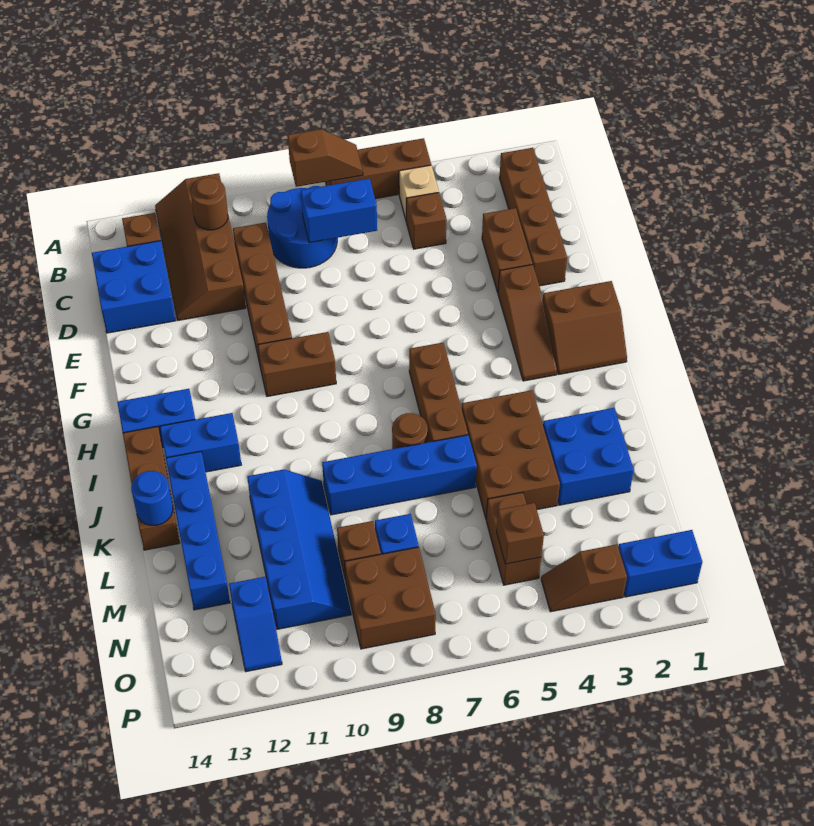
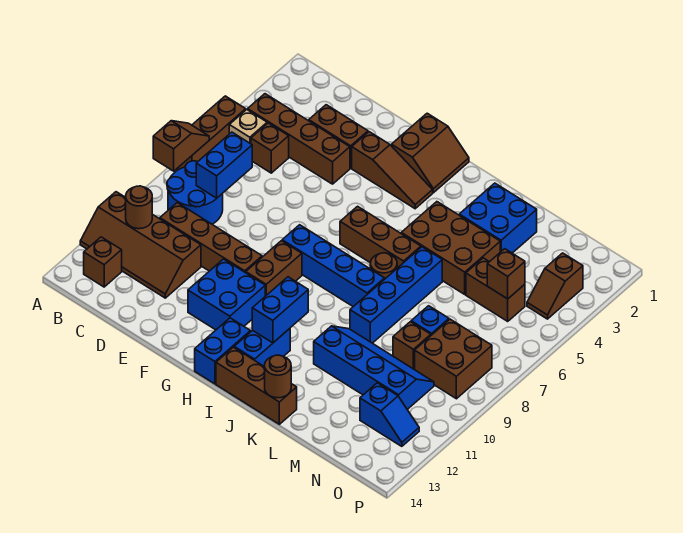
brown 1x4 brick [499,148,567,286] -> brown 1x4 brick moved to [248,94,350,184]
blue 2x2 brick [92,241,176,333] -> blue 2x2 brick moved to [188,259,265,330]
blue 1x4 brick [166,452,230,610] -> blue 1x4 brick moved to [282,225,385,307]
blue 1x1 round brick [131,471,173,525] -> brown 1x1 round brick [265,355,291,398]
blue 1x2 brick [618,530,702,597] -> blue 1x2 brick moved to [252,277,308,343]

